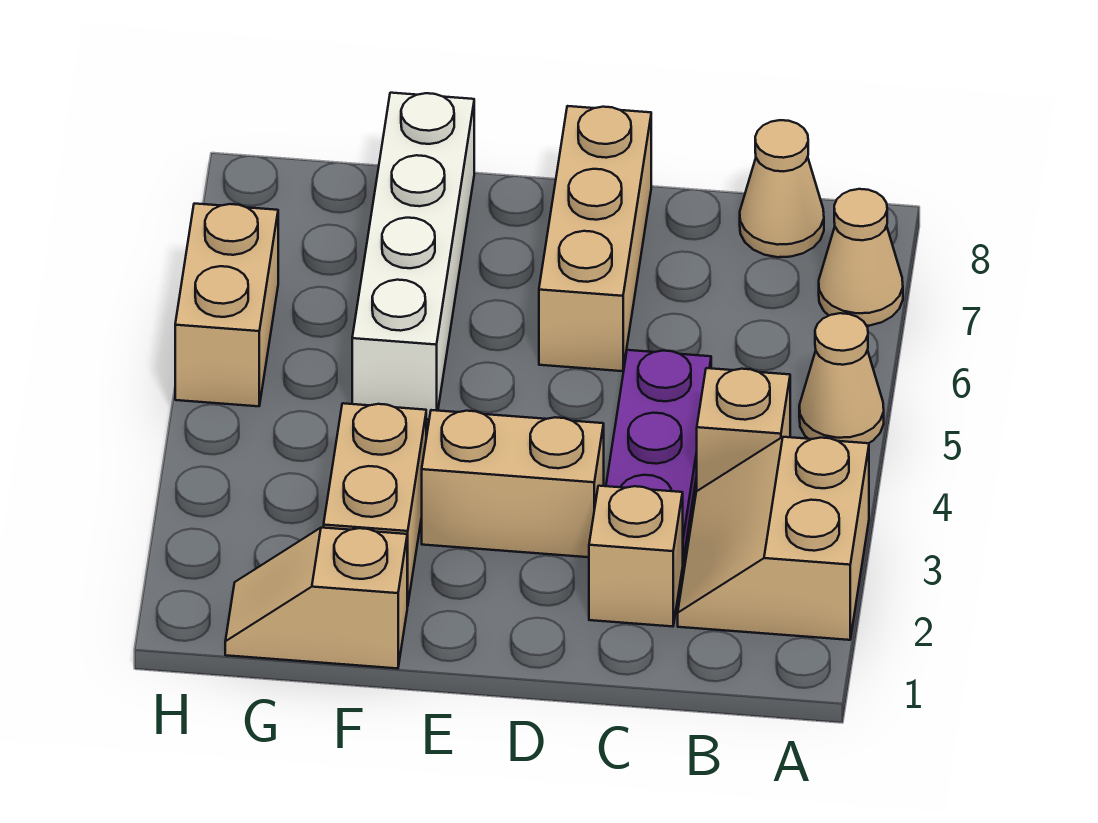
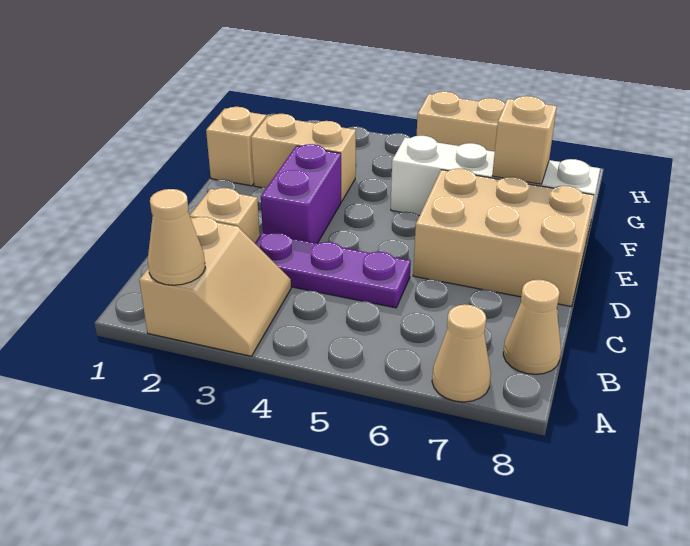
tan 2x2 slope [678,437,869,640] -> tan 2x2 slope turned to [139,217,291,356]
tan 1x1 cone [799,313,884,443] -> tan 1x1 cone moved to [148,189,205,285]
tan 1x1 brick [697,368,790,491] -> tan 1x1 brick moved to [492,96,557,184]
tan 1x2 brick [422,410,604,557] -> purple 1x2 brick [261,144,341,243]
tan 1x3 brick [539,106,651,371] -> tan 2x3 brick [413,168,594,306]

